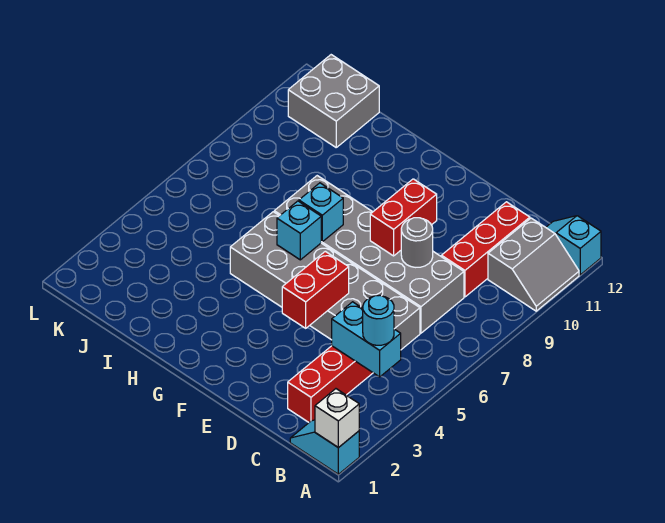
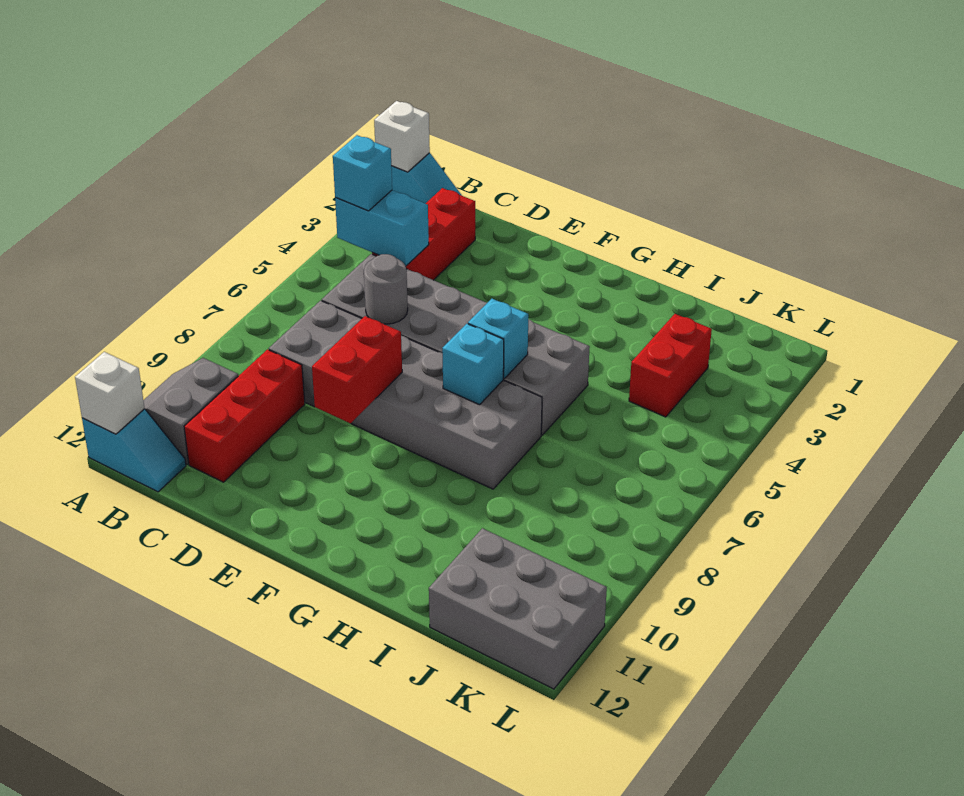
none -> white 1x1 brick [75,352,145,434]
cyan 1x1 round brick [363,295,394,345] -> cyan 1x1 brick [333,135,392,211]
grey 1x1 round brick [401,218,433,267] -> grey 1x1 round brick moved to [364,254,408,324]
red 1x2 brick [282,251,349,328] -> red 1x2 brick moved to [629,314,712,417]
grey 2x2 brick [288,55,379,147] -> grey 2x3 brick [429,528,607,689]

